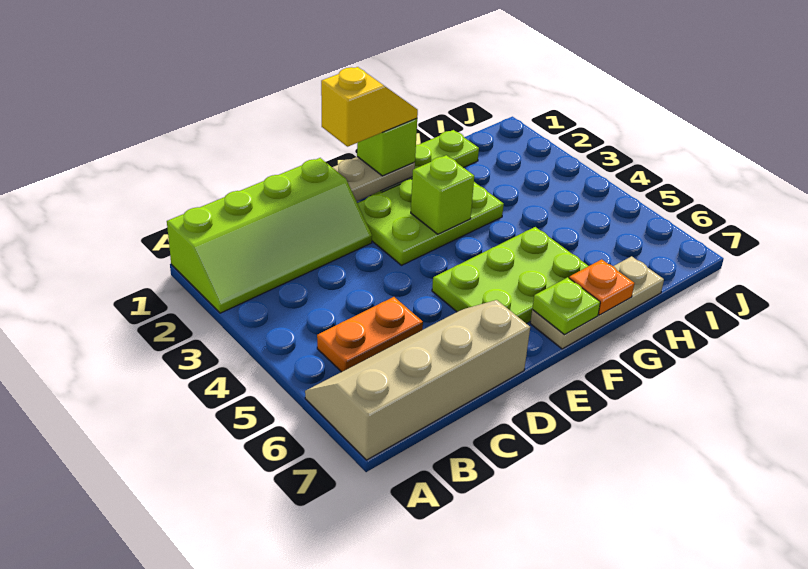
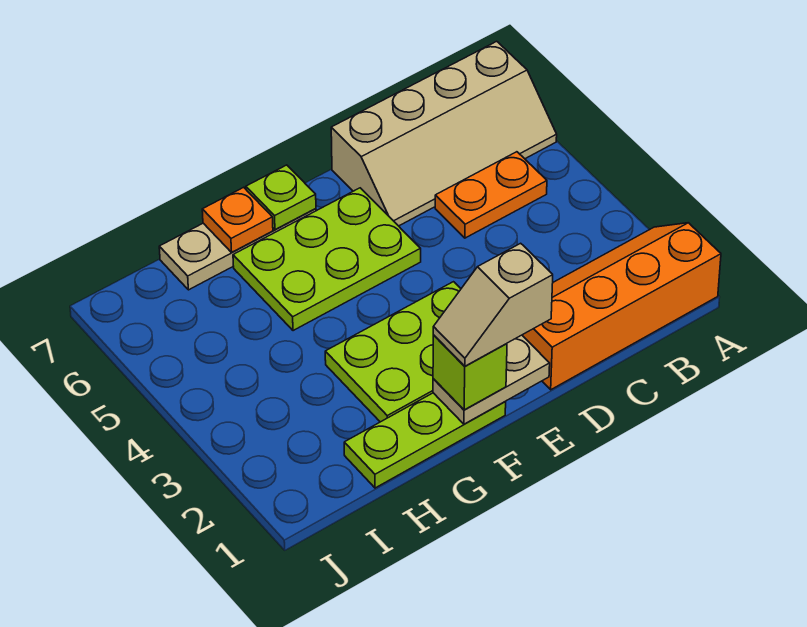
lime 2x4 slope [167,158,372,313] -> orange 2x4 slope [522,223,721,390]
yellow 1x2 slope [321,67,418,147] -> tan 1x2 slope [433,243,553,366]
lime 1x1 brick [411,155,474,234] -> none

